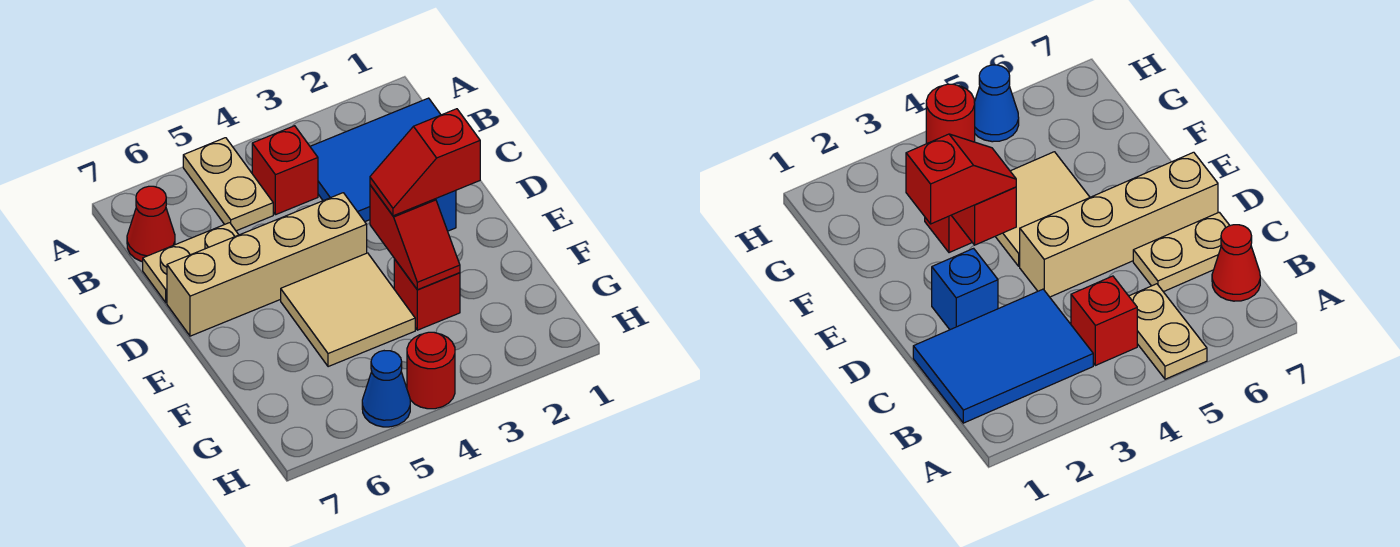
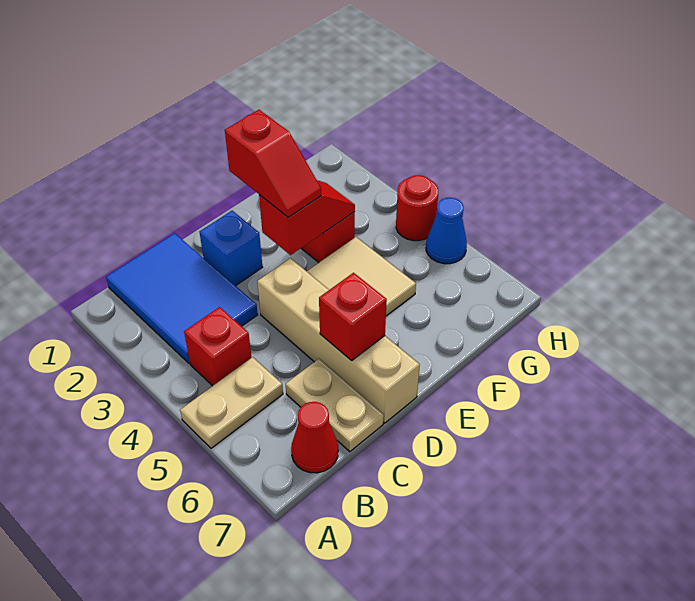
none -> red 1x1 brick [319,273,387,361]

